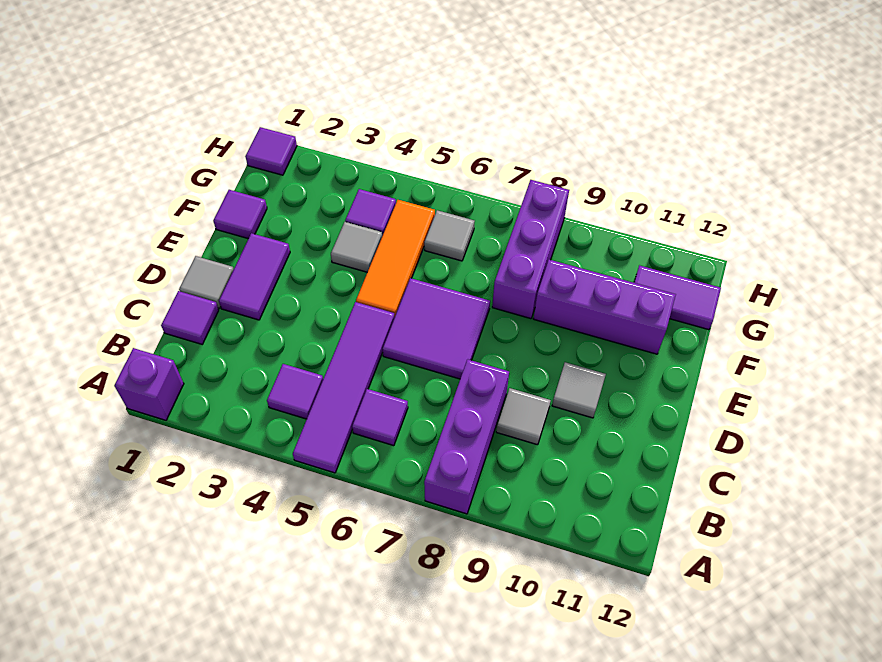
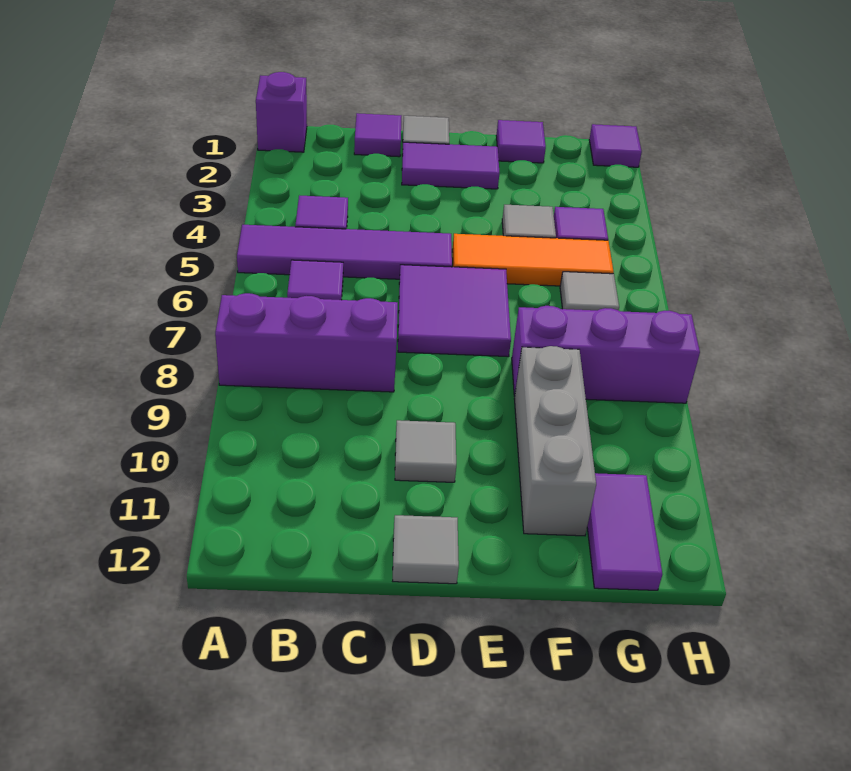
grey 1x1 tile [496,388,551,445] -> grey 1x1 tile moved to [393,515,459,584]
purple 1x3 brick [533,260,676,354] -> grey 1x3 brick [514,346,596,536]

